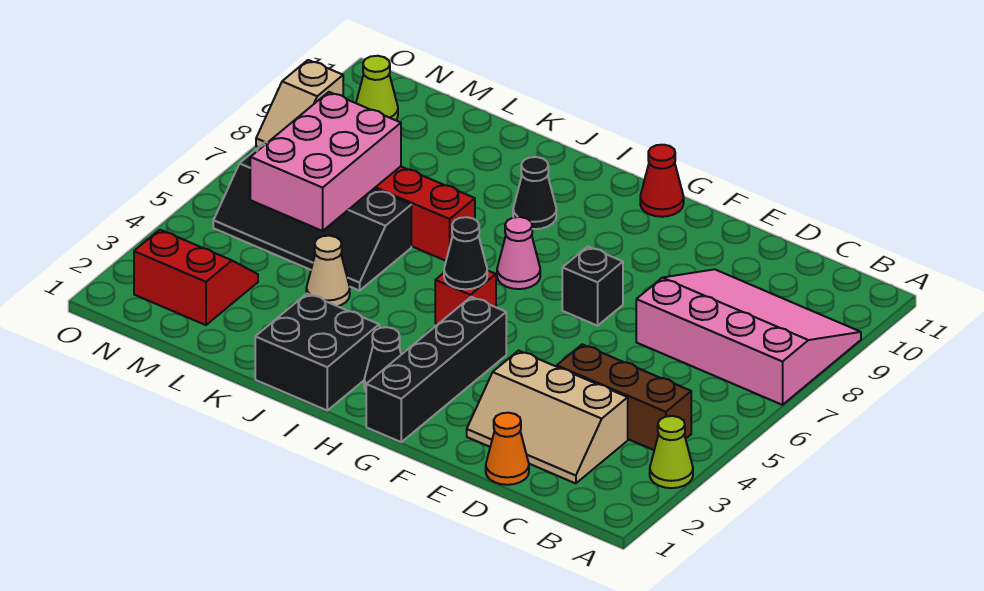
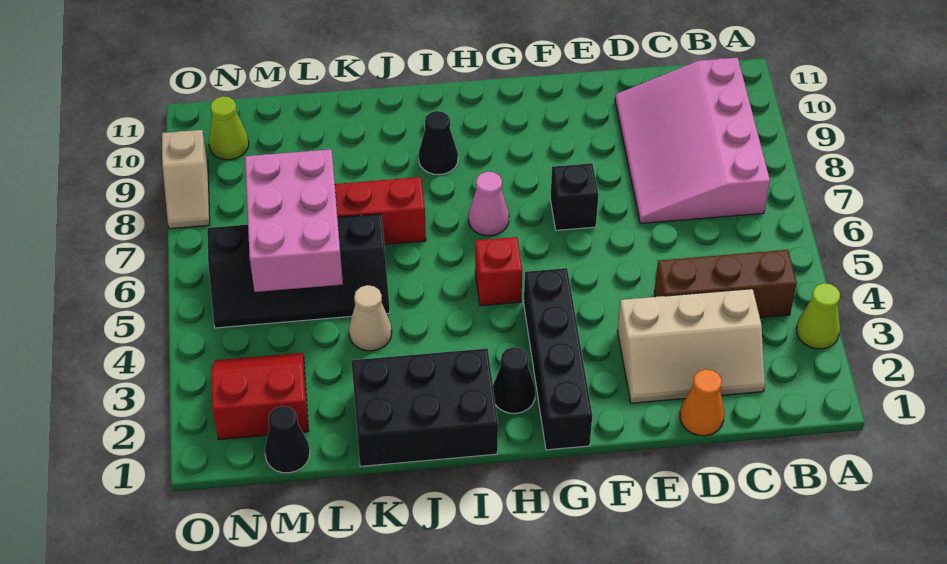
pink 3x4 slope [636,269,861,405] -> pink 3x4 slope turned to [615,58,770,224]
red 1x1 cone [640,145,684,217] -> none
black 1x1 cone [444,217,487,289] -> black 1x1 cone moved to [265,406,310,473]
black 2x2 brick [255,294,379,410] -> black 2x3 brick [351,348,498,466]

